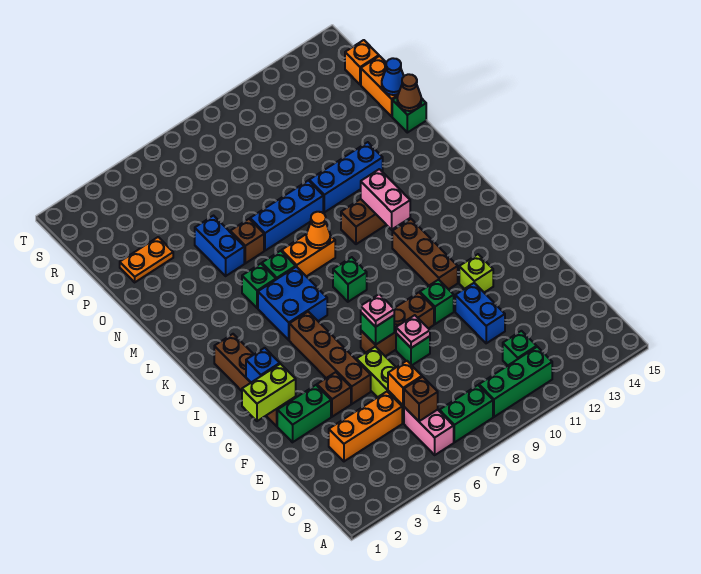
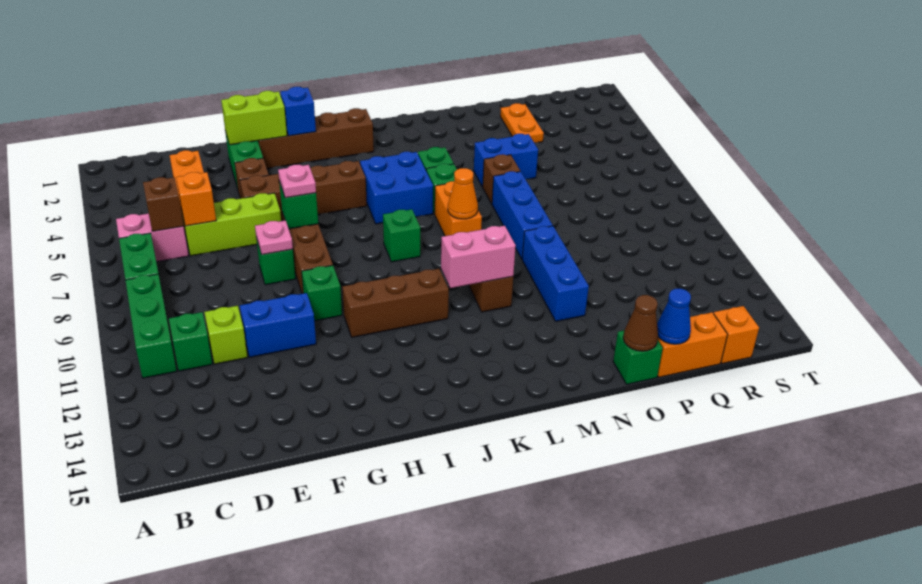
lime 1x2 brick [242,364,296,421] -> lime 1x2 brick turned to [221,91,287,145]
lime 1x1 brick [459,254,493,292] -> lime 1x1 brick moved to [204,306,247,364]

